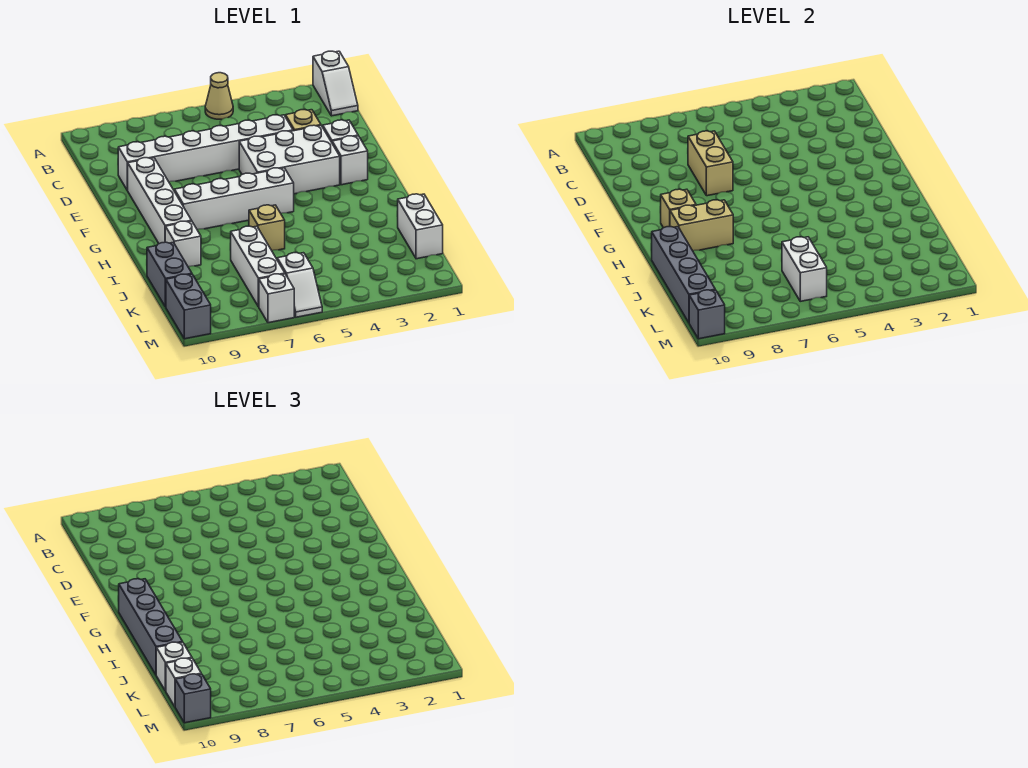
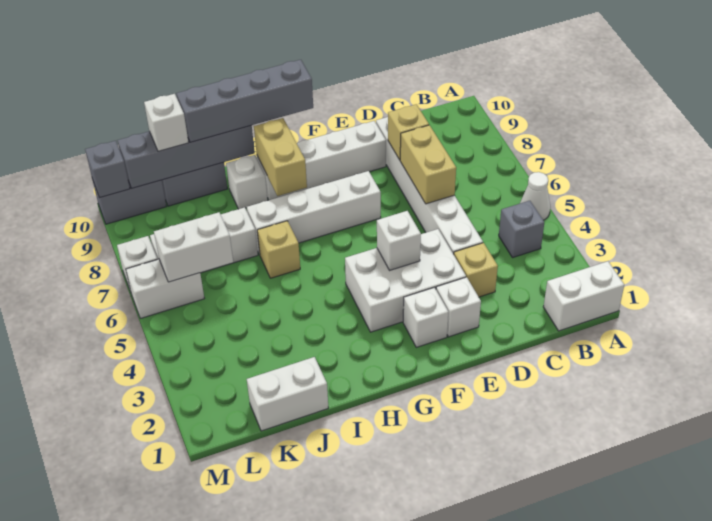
white 1x2 slope [313,51,358,116] -> white 1x2 brick [543,261,624,331]
tan 1x1 cone [205,73,233,119] -> white 1x1 cone [520,172,550,220]
tan 1x2 brick [688,131,733,196] -> tan 1x2 brick turned to [400,125,456,204]
white 2x3 brick [239,125,340,194] -> white 2x3 brick turned to [345,229,466,332]
white 1x4 brick [174,168,294,230] -> white 1x4 brick turned to [247,171,381,255]
tan 1x1 brick [660,189,696,228] -> tan 1x1 brick moved to [388,104,429,160]
white 1x2 slope [277,253,322,317] -> white 1x2 brick [126,259,204,318]
white 1x1 brick [166,658,201,706] -> white 1x1 brick moved to [377,211,421,270]
grey 1x1 brick [175,674,211,723] -> grey 1x1 brick moved to [499,201,544,258]

